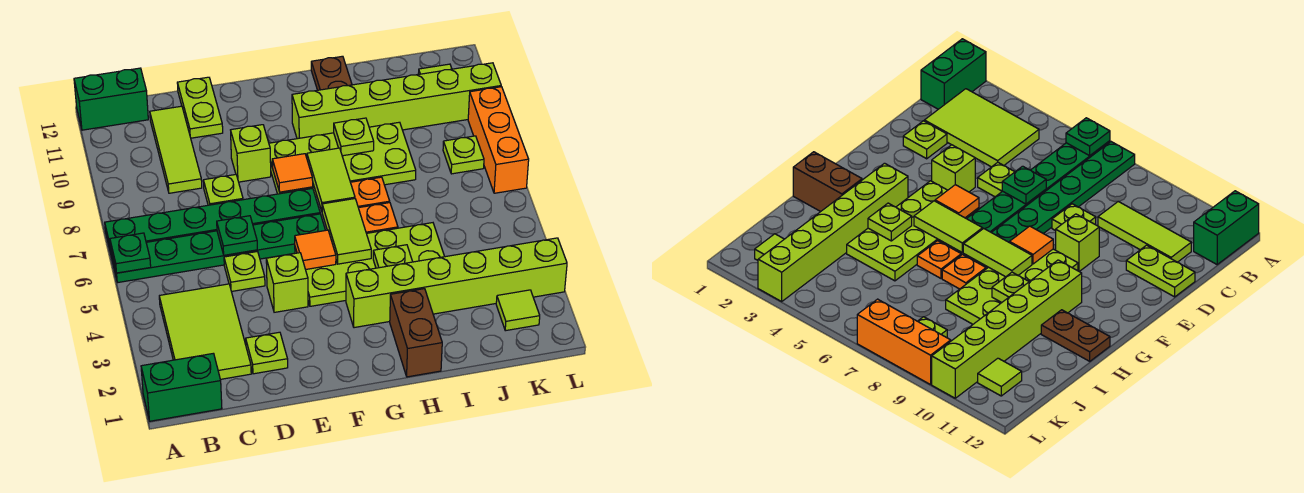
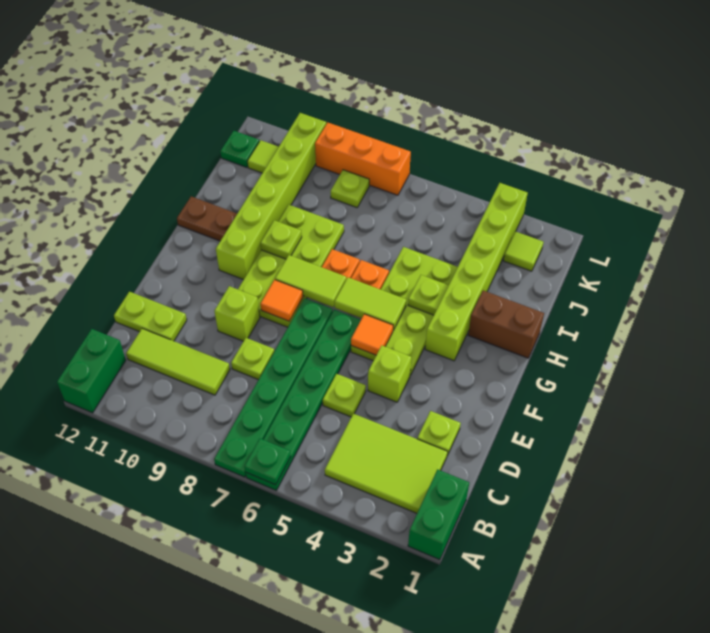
green 1x1 plate [217,216,257,255] -> green 1x1 plate moved to [220,131,259,167]

